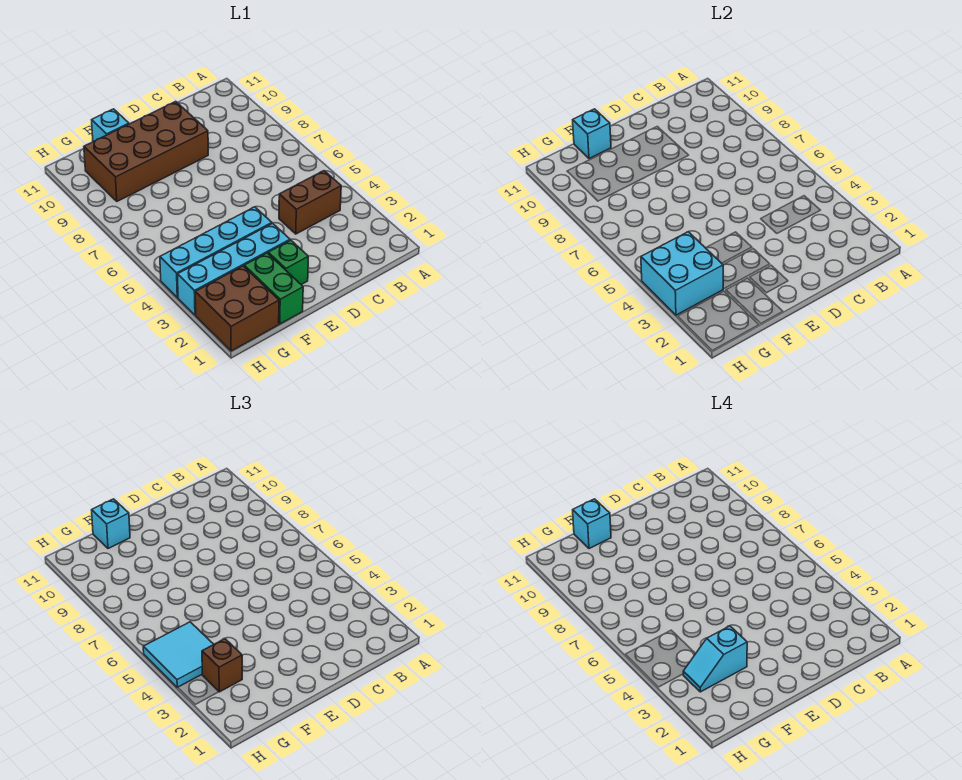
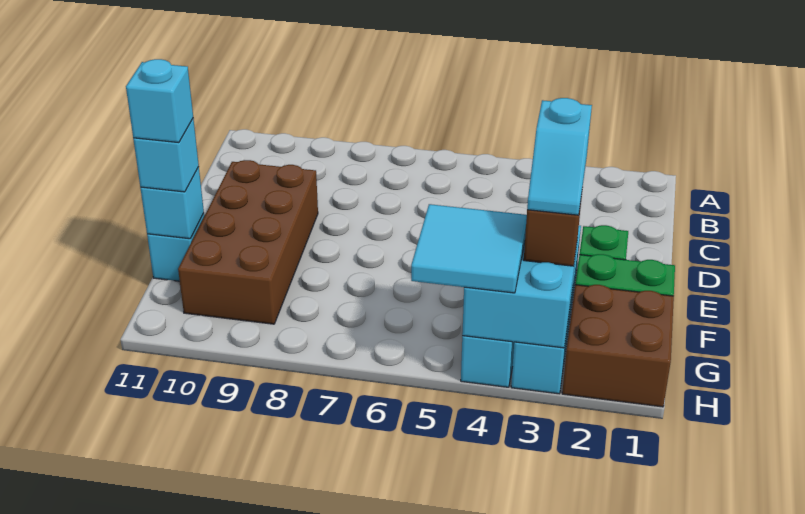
brown 1x2 brick [279,171,341,234] -> none

